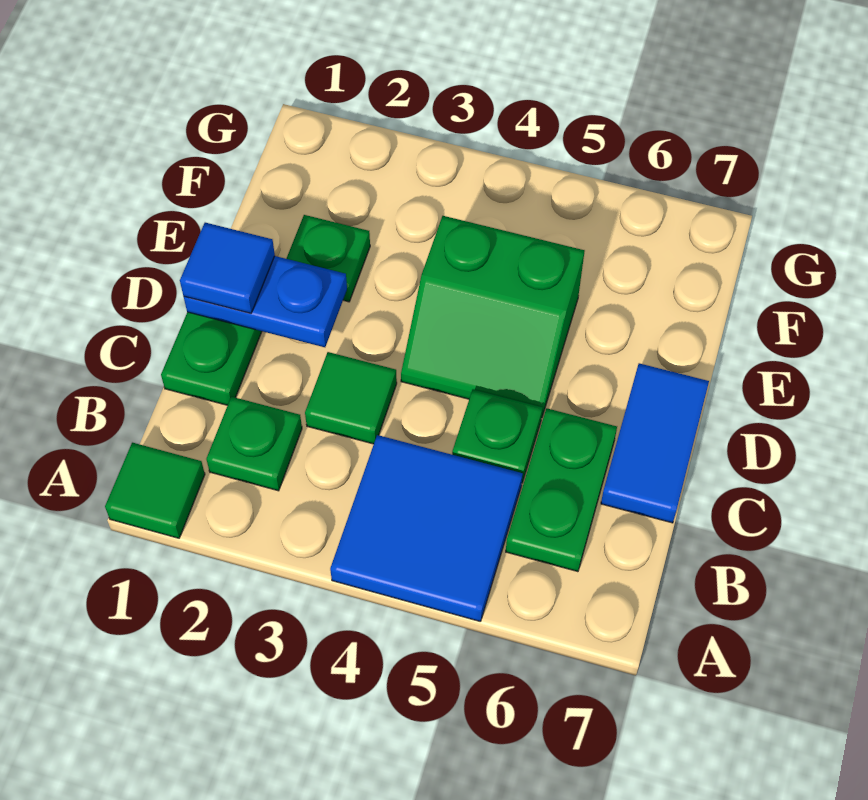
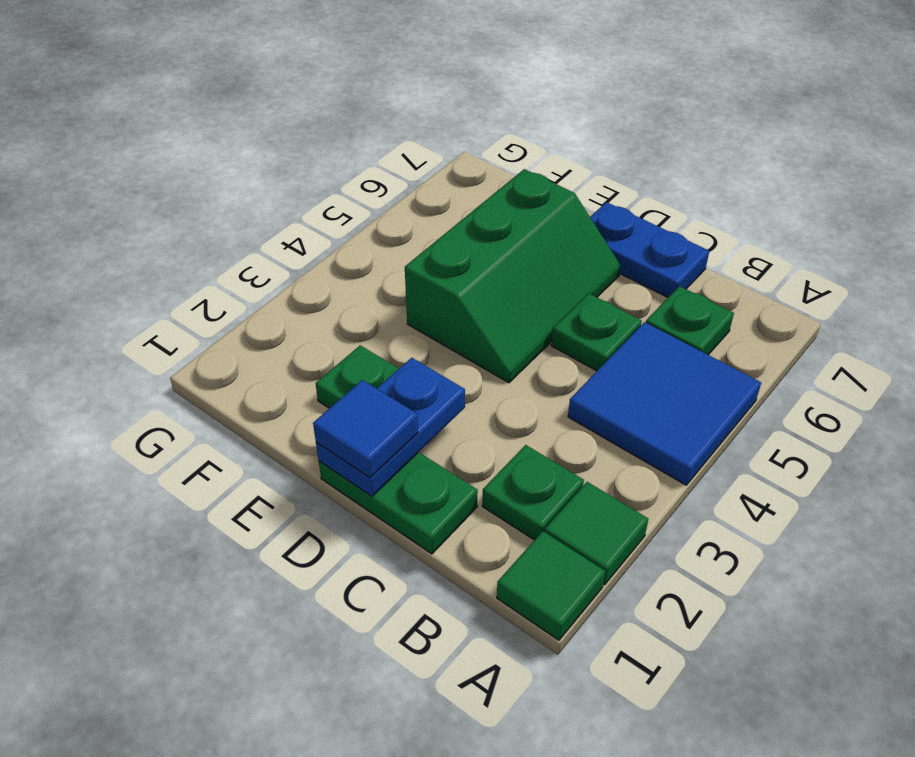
green 1x2 plate [506,408,617,572] -> green 1x1 plate [646,286,734,355]
green 1x1 tile [305,352,397,444] -> green 1x1 tile moved to [545,482,648,585]
blue 1x2 tile [601,363,709,523] -> blue 1x2 plate [590,202,709,297]
green 2x2 slope [401,216,585,416] -> green 2x3 slope [405,169,621,383]

